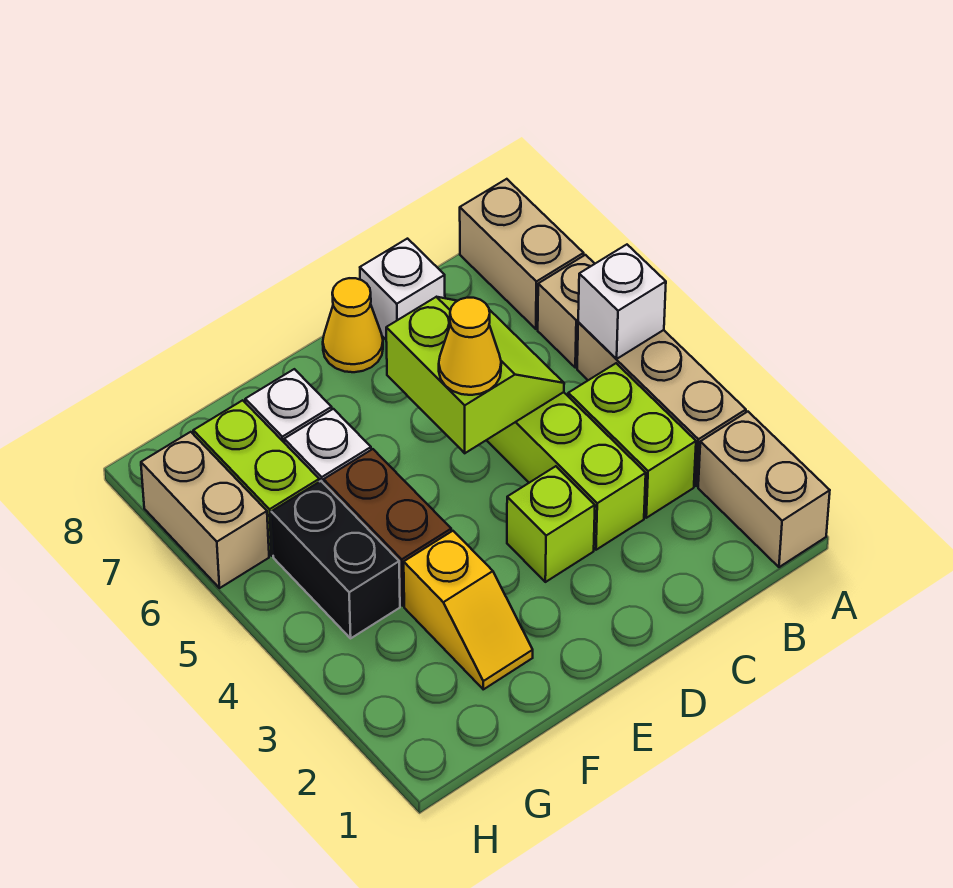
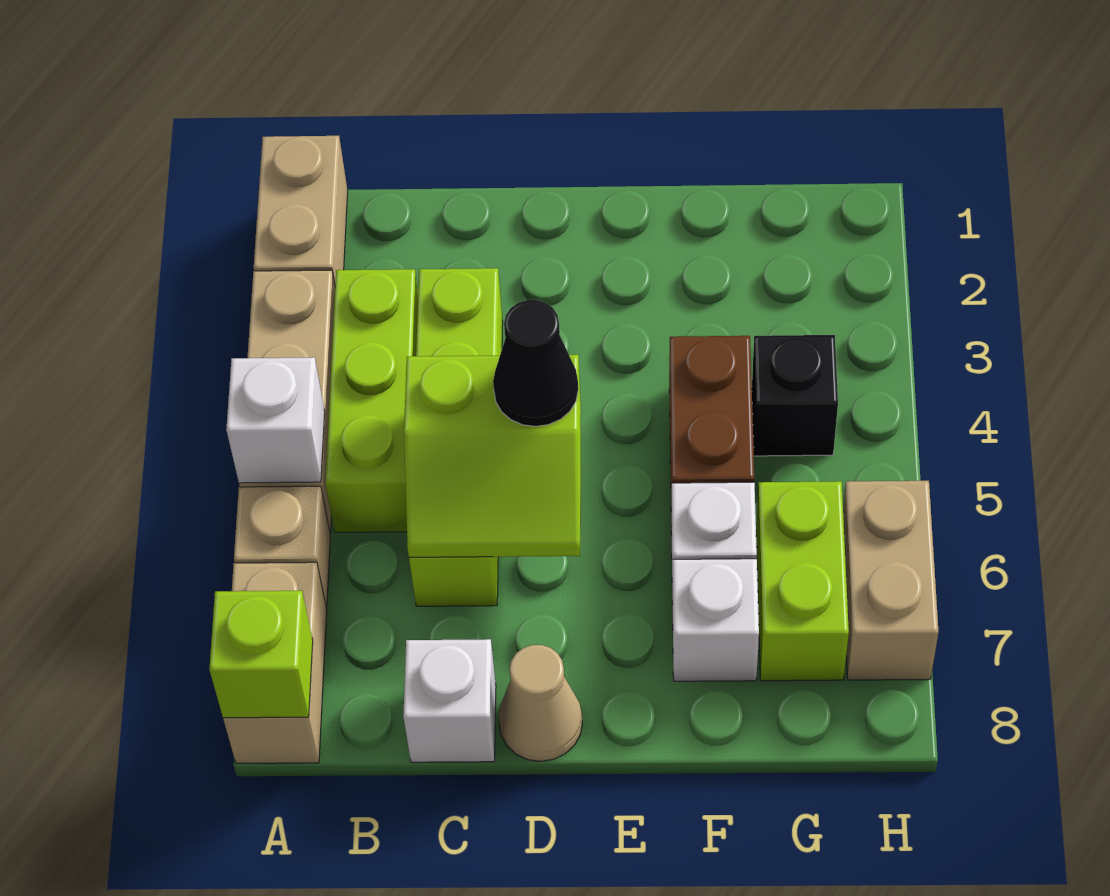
lime 1x2 brick [568,363,696,518] -> lime 1x3 brick [325,269,418,532]
lime 2x2 slope [386,297,564,453] -> lime 2x2 slope turned to [404,355,581,557]
lime 1x1 brick [507,466,595,582] -> lime 1x1 brick moved to [209,591,313,718]
yellow 1x1 cone [439,298,501,395] -> black 1x1 cone [493,300,578,426]
yellow 1x1 cone [323,278,383,372] -> tan 1x1 cone [499,645,582,761]
yellow 1x2 slope [404,531,533,689] -> none
black 1x2 brick [271,481,400,638] -> black 1x1 brick [752,335,838,456]

